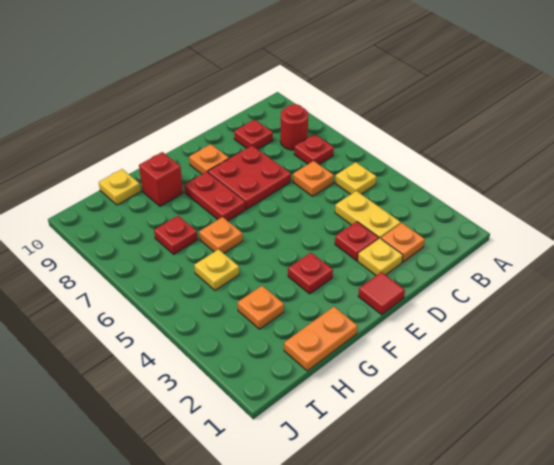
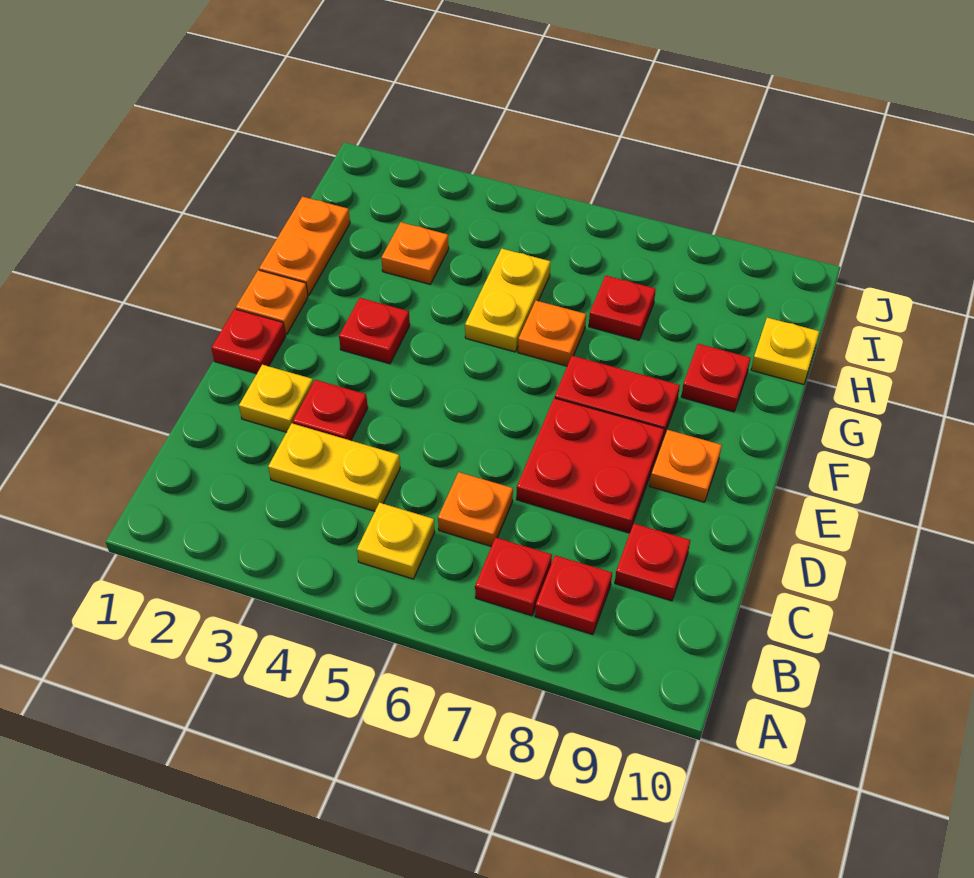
red 1x1 round brick [280,104,308,150] -> red 1x1 plate [535,555,612,635]
orange 1x1 plate [381,223,425,262] -> orange 1x1 plate moved to [236,270,308,335]
red 1x1 tile [358,272,405,315] -> red 1x1 plate [211,309,286,374]
red 1x1 brick [139,152,183,206] -> red 1x1 plate [681,344,750,412]
yellow 1x1 plate [194,249,239,290] -> yellow 1x2 plate [465,249,551,352]

